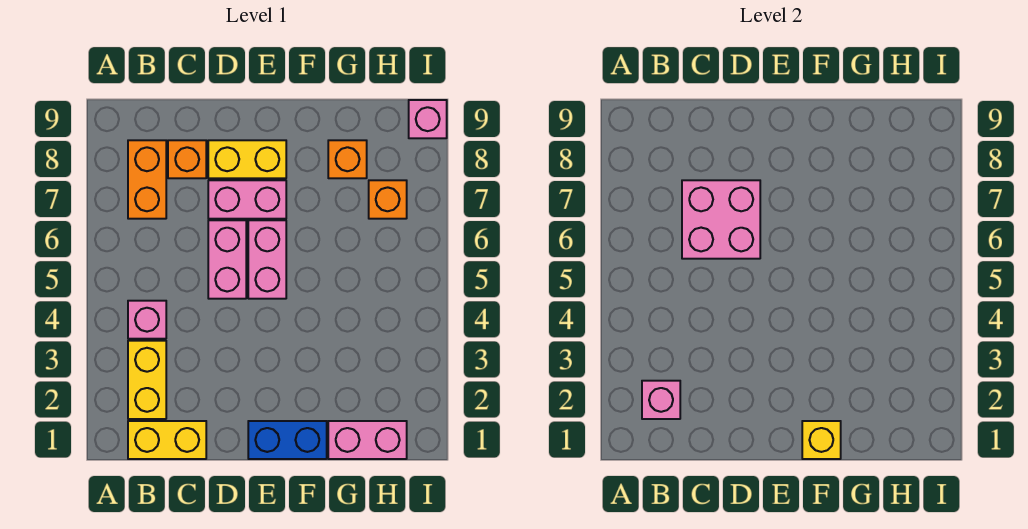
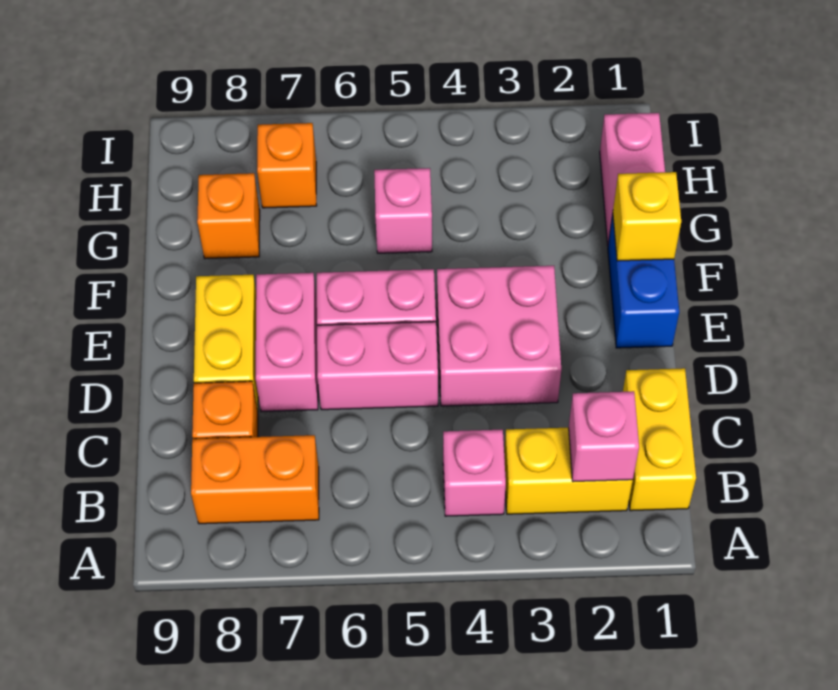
pink 2x2 brick [682,180,760,259] -> pink 2x2 brick moved to [437,266,561,406]
pink 1x1 brick [409,100,447,138] -> pink 1x1 brick moved to [374,168,432,253]

